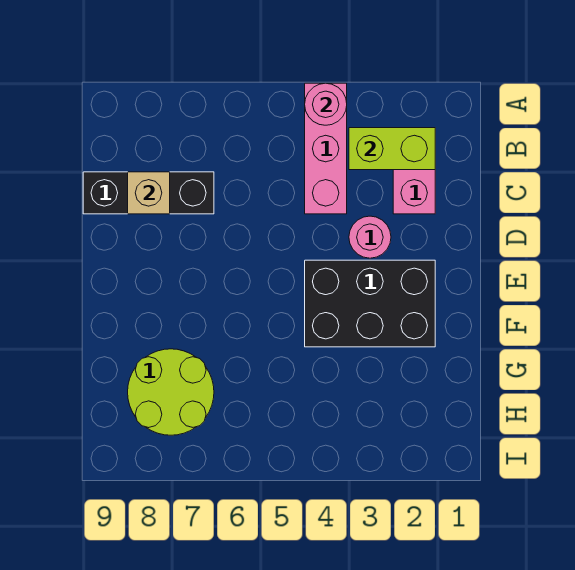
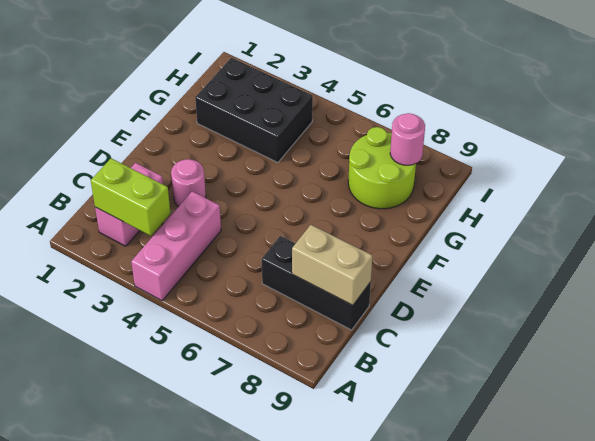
pink 1x1 round brick [305,83,347,125] -> pink 1x1 round brick moved to [390,113,425,165]
tan 1x1 brick [128,172,170,214] -> tan 1x2 brick [292,225,372,305]
black 2x3 brick [305,260,435,347] -> black 2x3 brick moved to [195,58,313,162]

